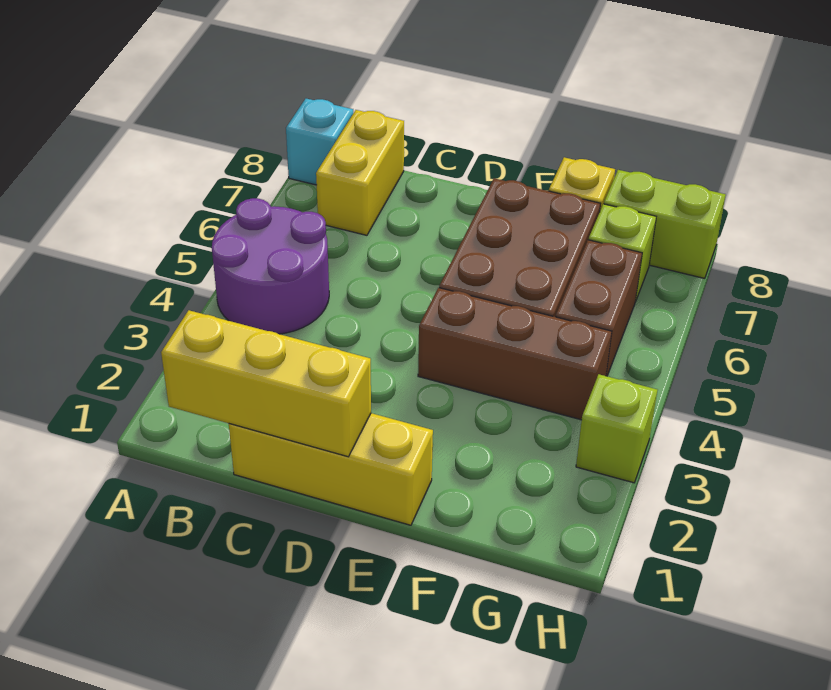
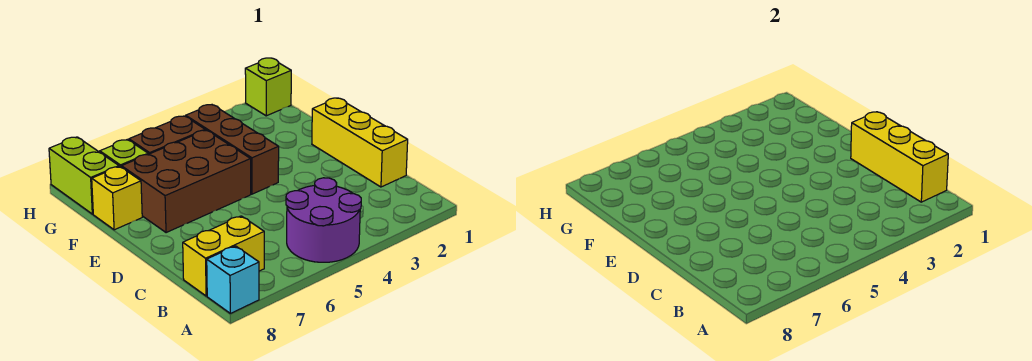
lime 1x1 brick [576,374,657,483] -> lime 1x1 brick moved to [245,58,291,116]

